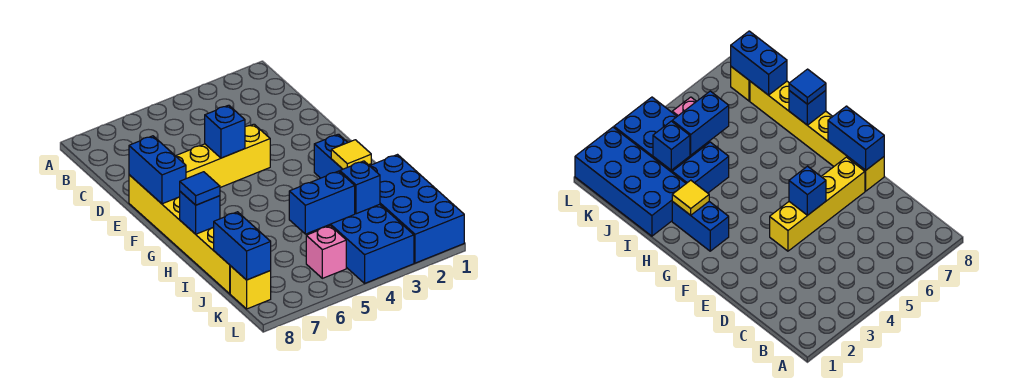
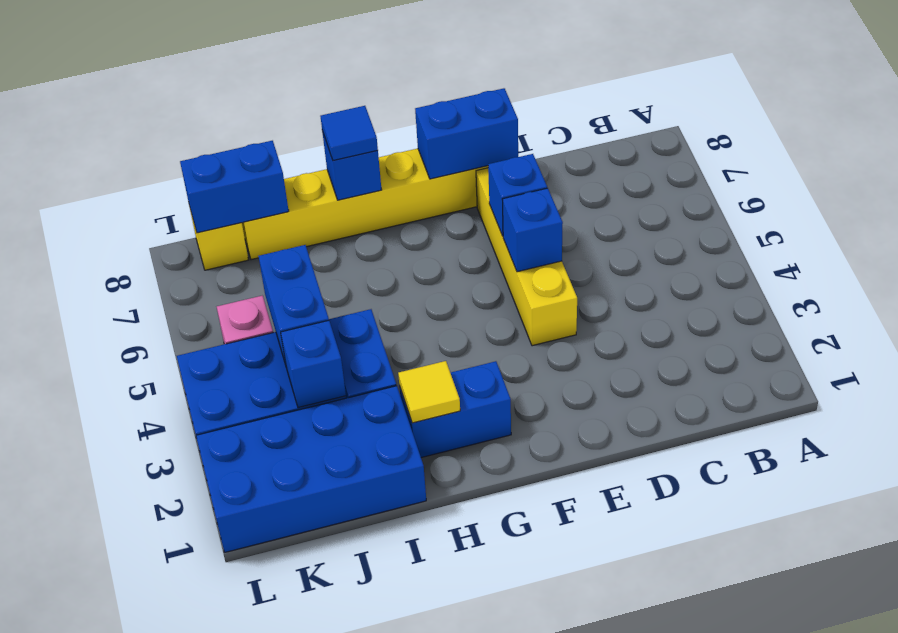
none -> blue 1x1 brick [488,154,547,236]

